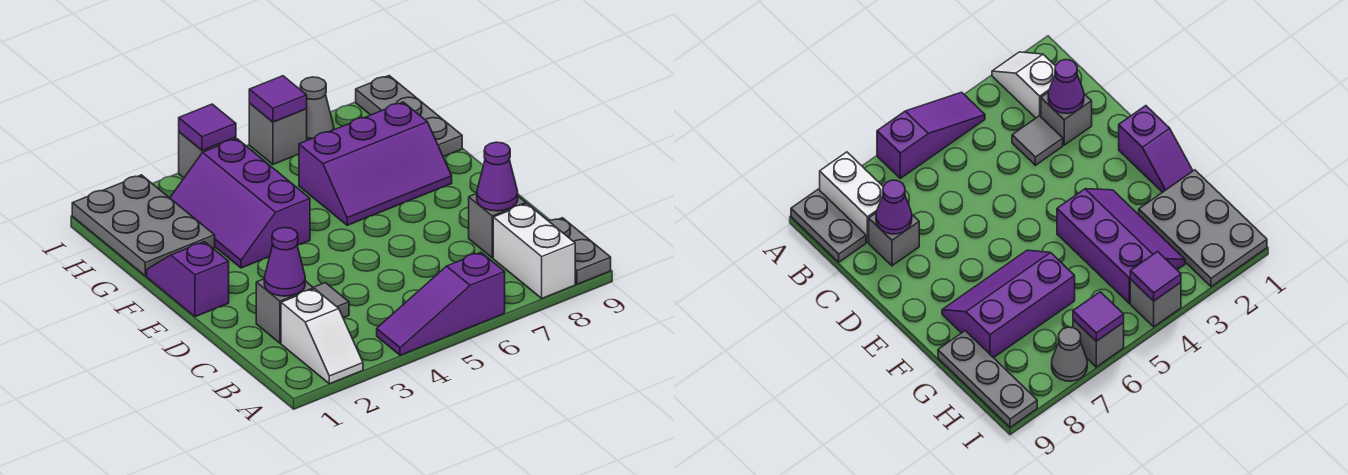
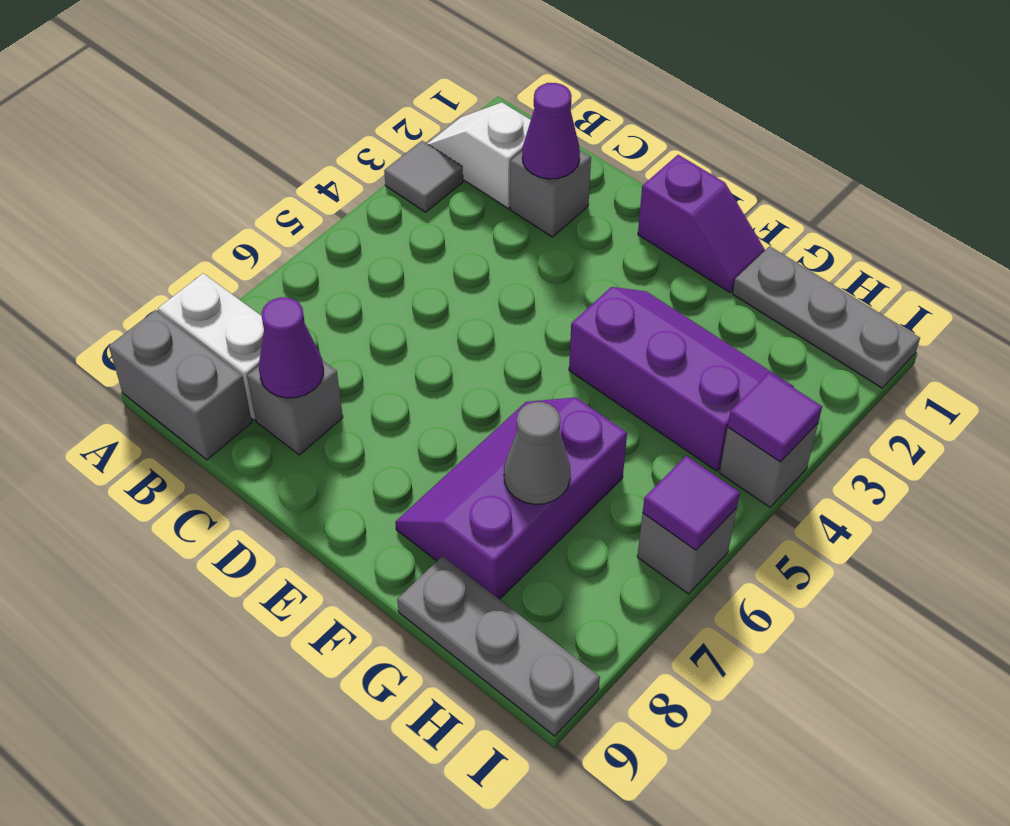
purple 1x3 slope [377,252,505,355] -> none
grey 1x2 plate [549,218,611,284] -> grey 1x2 brick [109,310,252,460]
grey 1x1 tile [313,283,349,318] -> grey 1x1 tile moved to [384,141,463,212]
grey 2x3 plate [72,175,215,276] -> grey 1x3 plate [733,246,920,388]
grey 1x1 cone [300,77,334,140] -> grey 1x1 cone moved to [504,402,570,504]

